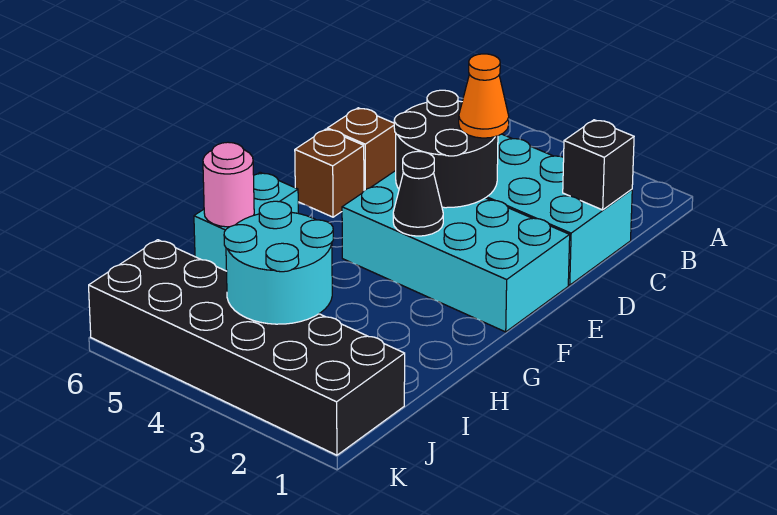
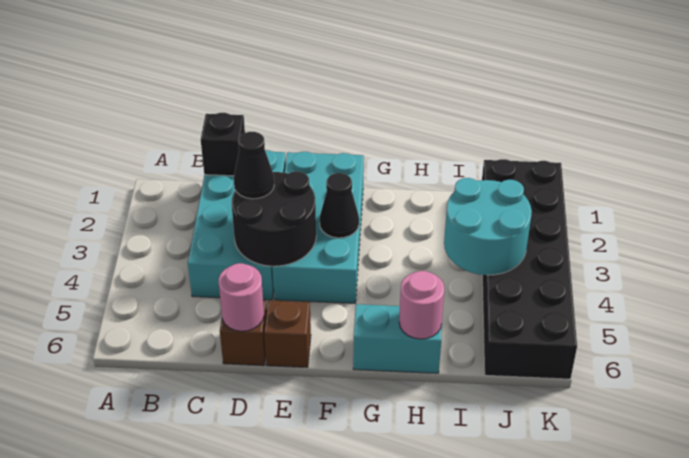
orange 1x1 cone [459,54,509,138] -> black 1x1 cone [234,132,274,199]
none -> pink 1x1 round brick [219,263,264,331]

